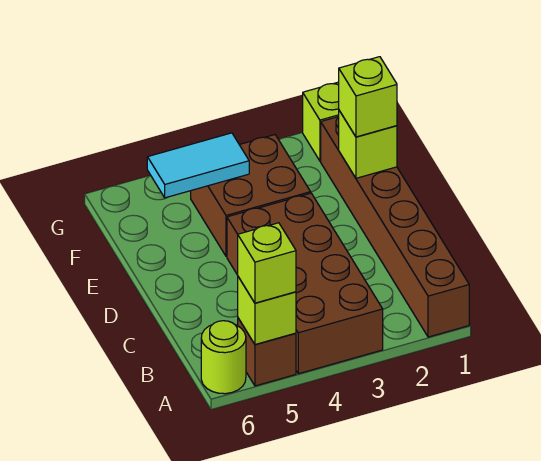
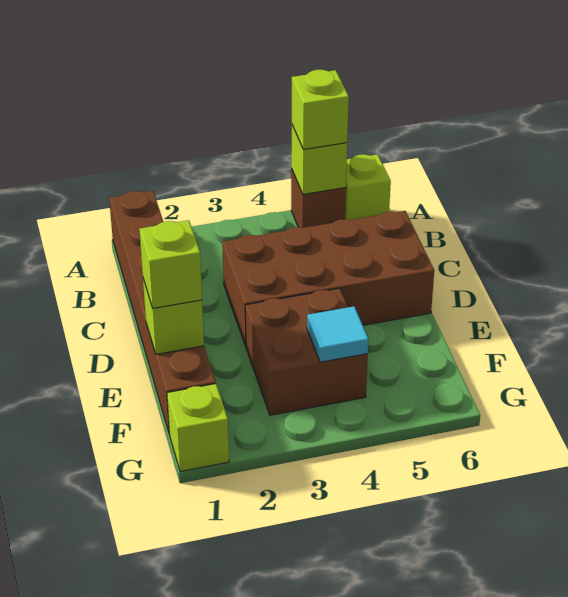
brown 2x4 brick [227,193,383,374] -> brown 2x4 brick turned to [222,211,434,346]
lime 1x1 round brick [201,321,246,394] -> lime 1x1 brick [345,154,391,220]
cyan 1x2 tile [147,133,249,198] -> cyan 1x1 tile [307,306,368,362]

